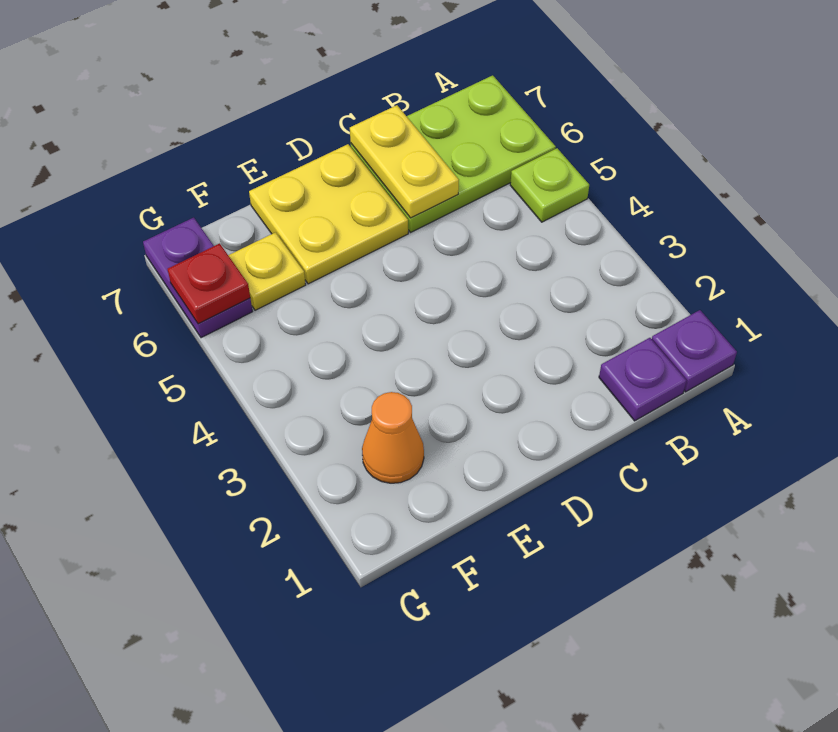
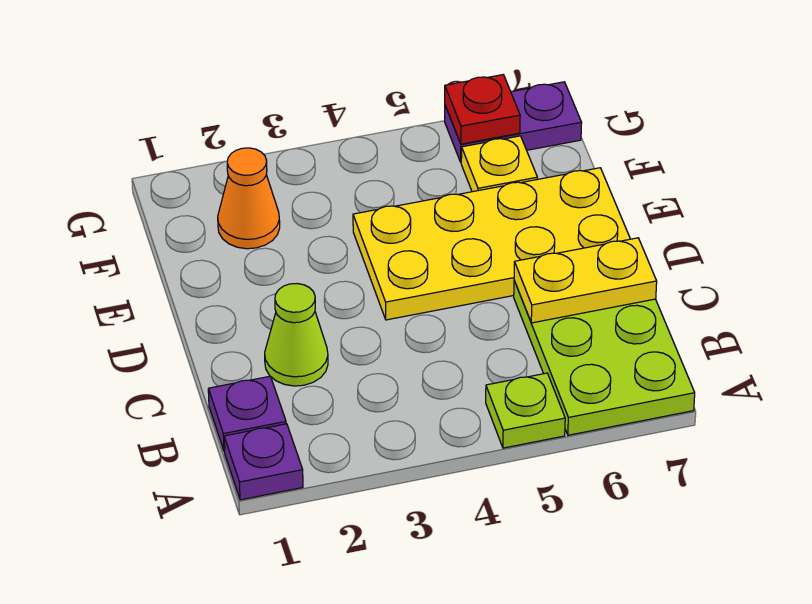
none -> lime 1x1 cone [265,284,328,386]
yellow 2x2 plate [249,144,408,284] -> yellow 2x4 plate [353,168,630,320]

